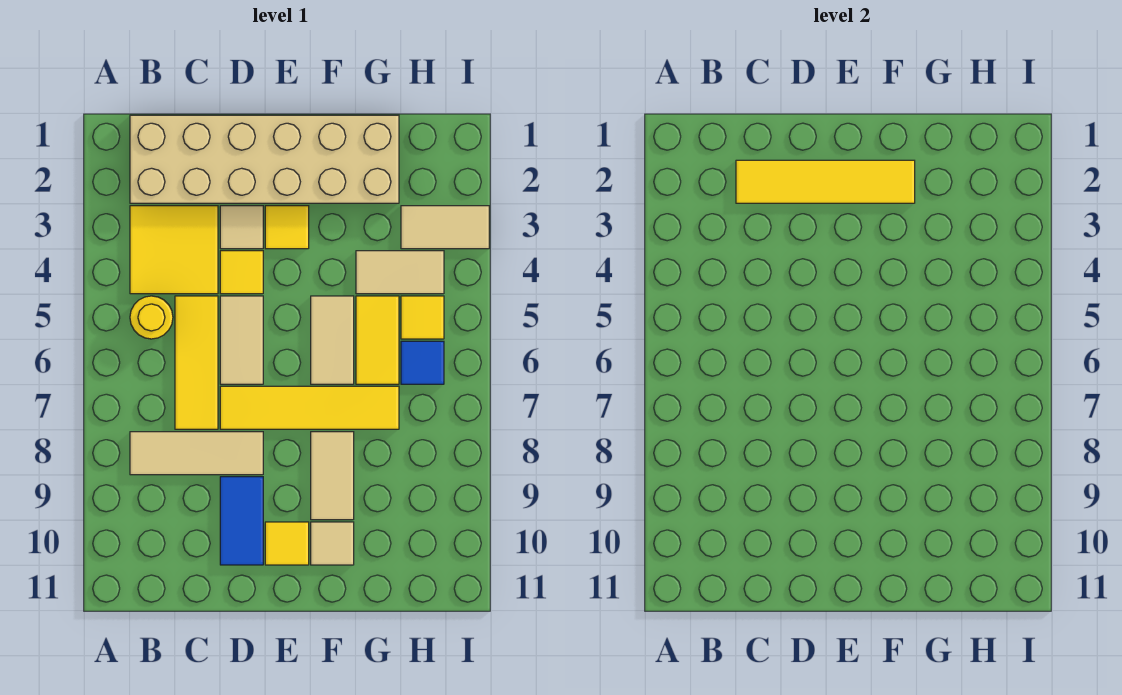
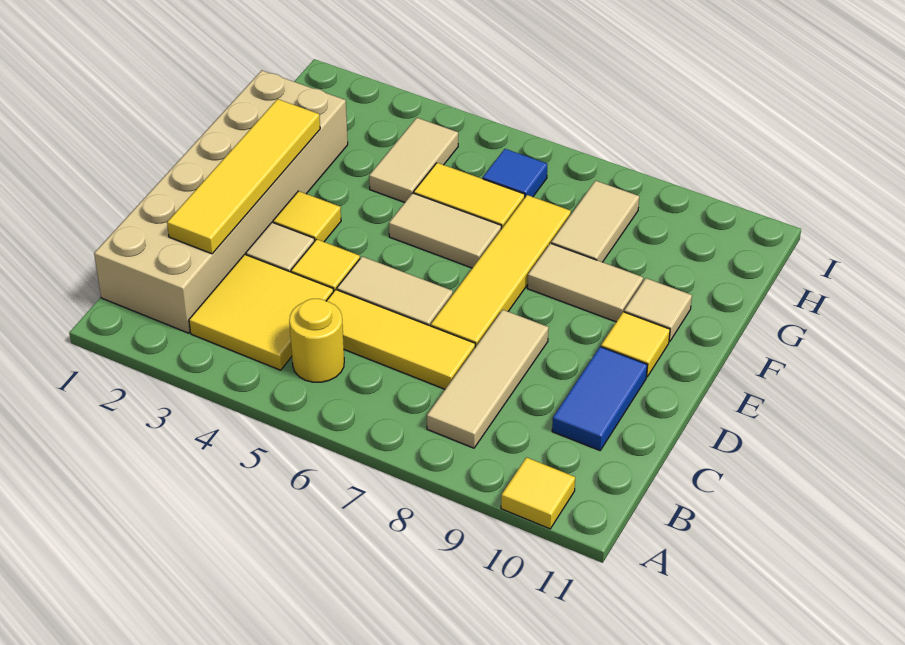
blue 1x2 tile [220,477,263,565] -> blue 1x2 tile turned to [552,347,647,450]
tan 1x2 tile [401,206,489,249] -> tan 1x2 tile moved to [551,181,639,262]
yellow 1x1 tile [401,296,444,339] -> yellow 1x1 tile moved to [501,457,575,529]

